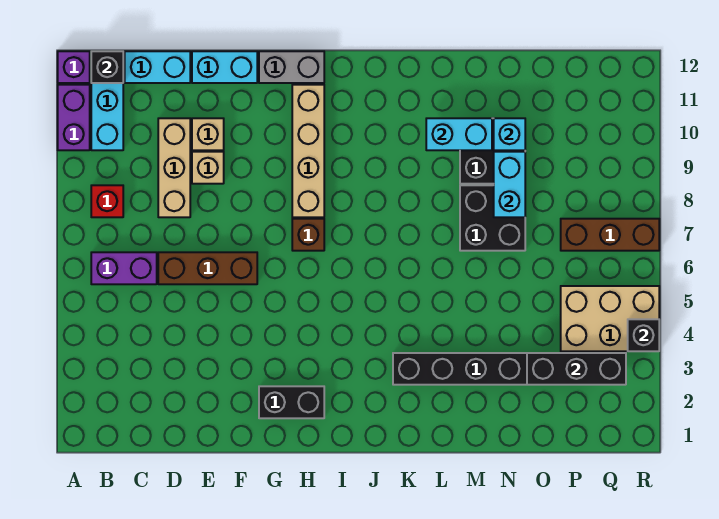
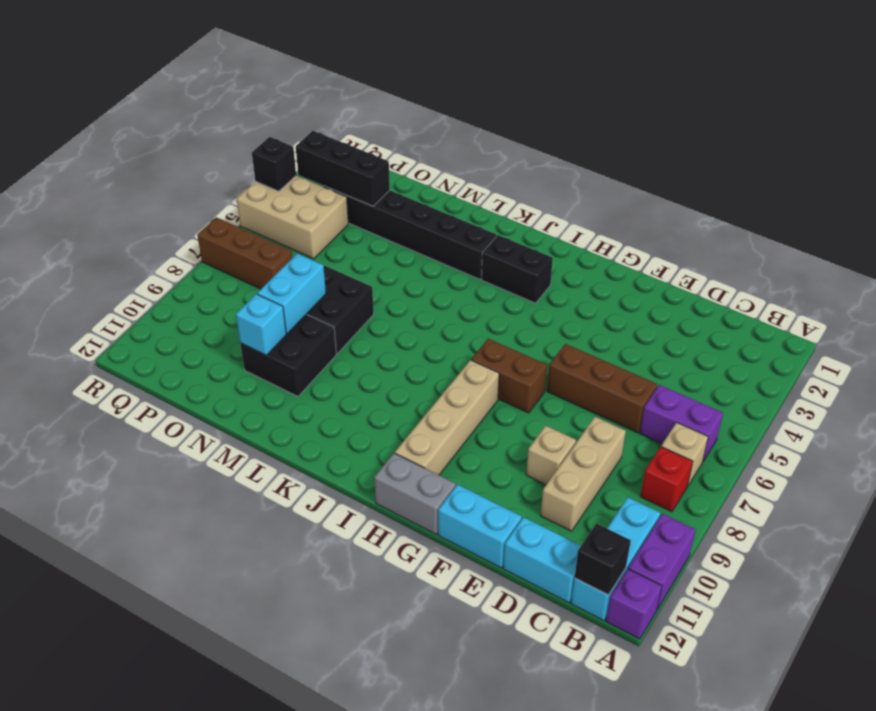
tan 1x1 brick [192,118,224,150] -> tan 1x1 brick moved to [661,422,708,486]
black 1x2 brick [259,386,324,418] -> black 1x2 brick moved to [482,235,553,303]
brown 1x1 brick [292,219,324,251] -> brown 1x2 brick [471,339,547,413]
cyan 1x2 brick [426,118,492,150] -> none

